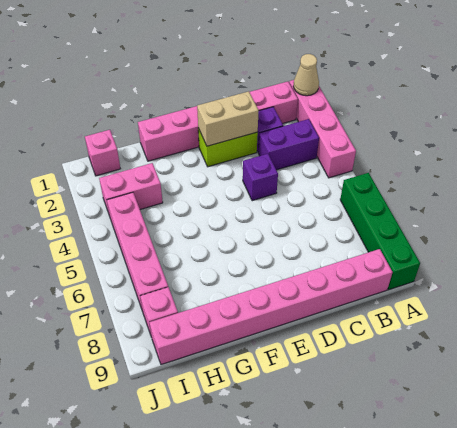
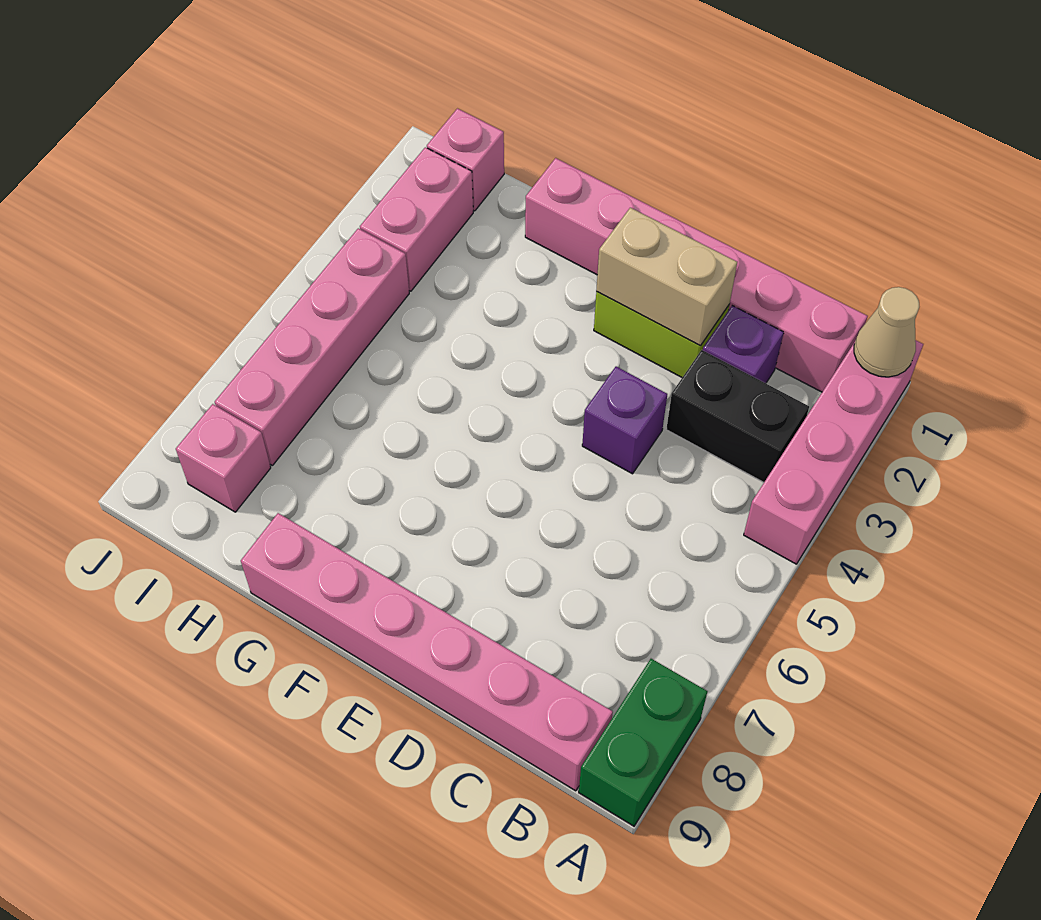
green 1x4 brick [340,173,420,290] -> green 1x2 brick [579,659,707,826]
purple 1x2 brick [258,119,319,170] -> black 1x2 brick [666,350,809,482]
pink 1x8 brick [149,249,392,365] -> pink 1x6 brick [241,513,613,791]
pink 1x2 brick [99,163,163,216] -> pink 1x2 brick turned to [360,147,473,291]

